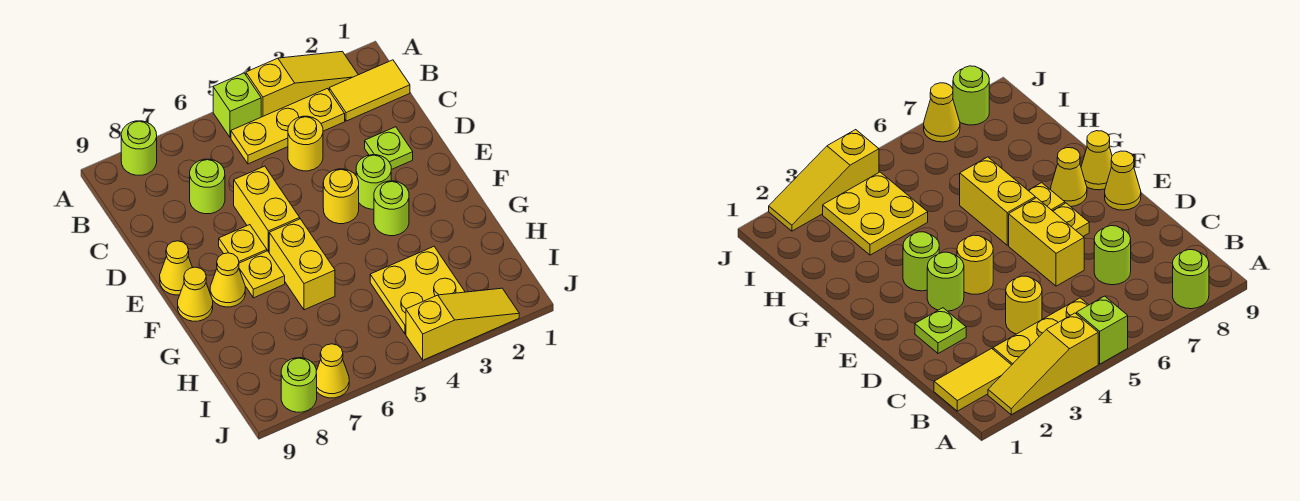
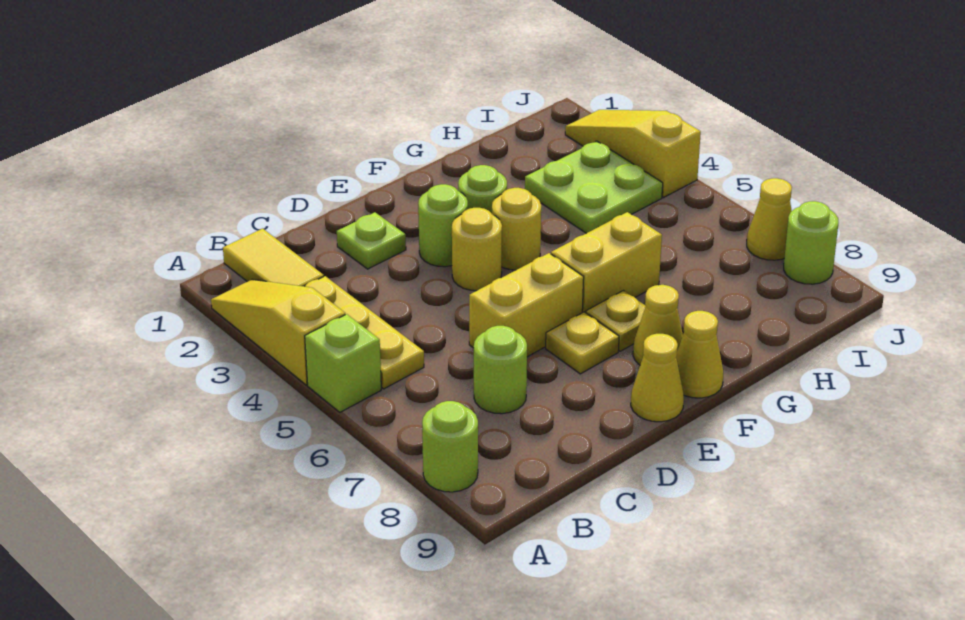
yellow 1x1 round brick [288,116,323,171] -> yellow 1x1 round brick moved to [492,188,541,270]
yellow 2x2 plate [370,247,465,334] -> lime 2x2 plate [525,141,663,233]

